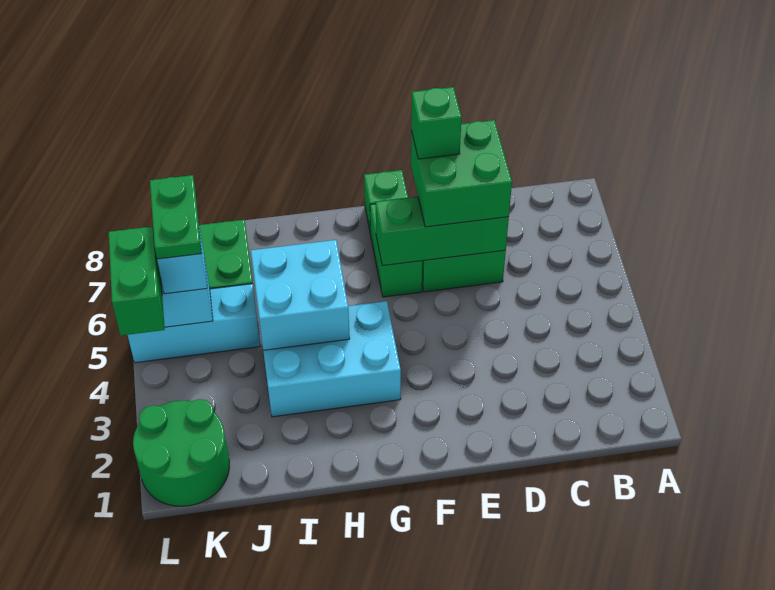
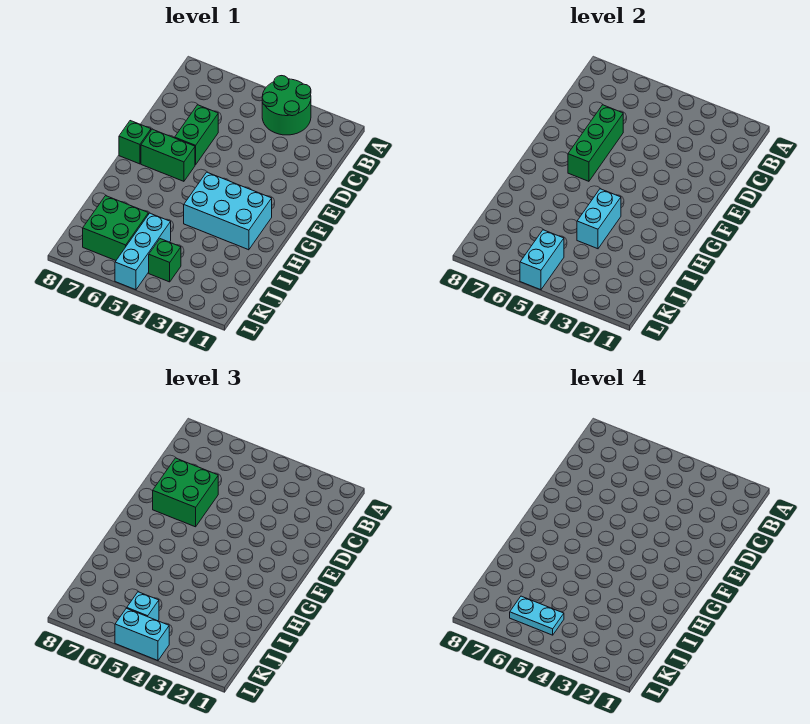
green 1x1 brick [411,87,462,159] -> green 1x1 brick moved to [149,239,181,282]
cyan 2x3 brick [263,301,401,417] -> cyan 2x3 brick turned to [184,172,272,250]
cyan 2x2 brick [251,240,350,350] -> cyan 1x2 brick [577,189,621,249]
green 2x2 round brick [133,399,229,506] -> green 2x2 round brick moved to [262,76,311,135]
green 1x2 plate [150,175,202,259] -> cyan 1x2 plate [510,596,564,635]
green 1x2 brick [109,227,165,336] -> cyan 1x2 brick [115,608,169,660]

